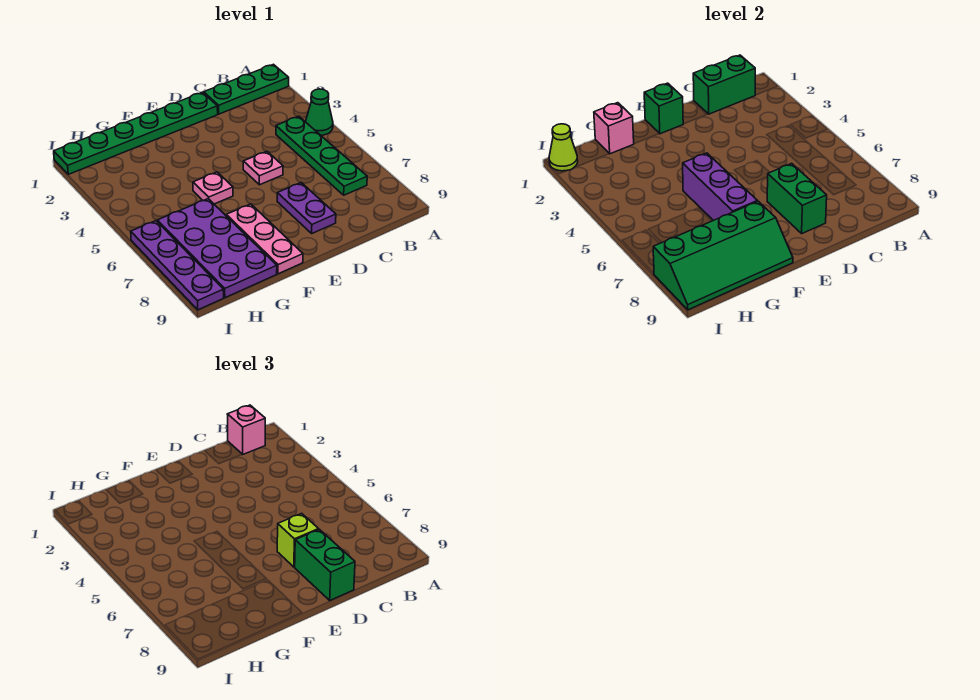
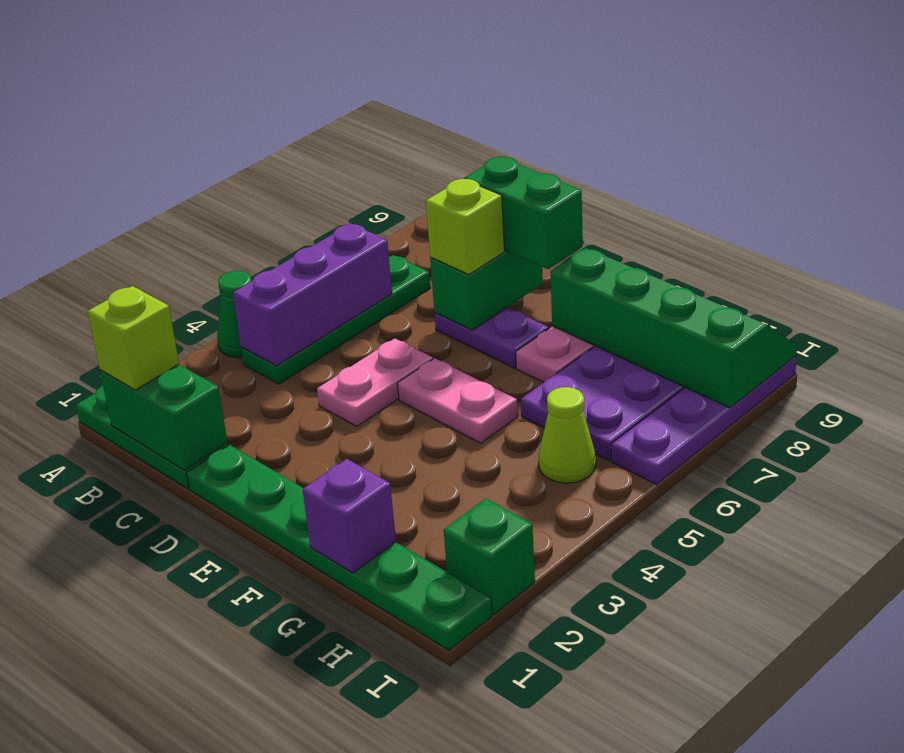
pink 1x1 brick [227,405,265,454] -> lime 1x1 brick [88,286,179,390]
pink 1x1 plate [243,151,283,185] -> pink 1x2 plate [317,338,433,426]
purple 1x2 plate [277,183,336,233] -> purple 1x2 plate turned to [435,308,549,368]
green 1x2 brick [295,529,355,600] -> green 1x2 brick turned to [464,157,583,269]
green 1x1 brick [644,83,683,134] -> green 1x1 brick moved to [444,498,535,615]
pink 1x1 plate [193,172,233,204] -> pink 1x2 plate [397,358,518,443]
purple 1x3 brick [683,153,757,221] -> purple 1x3 brick moved to [233,224,392,366]
pink 1x1 brick [594,103,634,154] -> purple 1x1 brick [303,459,396,573]
lime 1x1 cone [549,124,578,171] -> lime 1x1 cone moved to [539,387,596,483]

